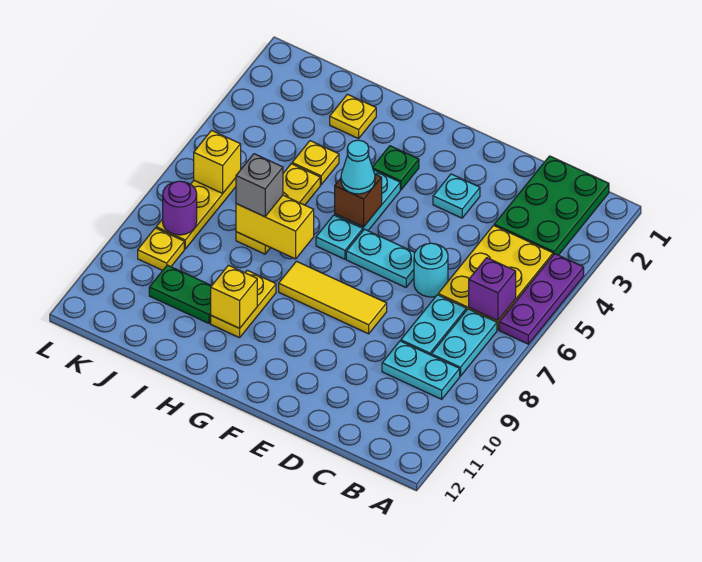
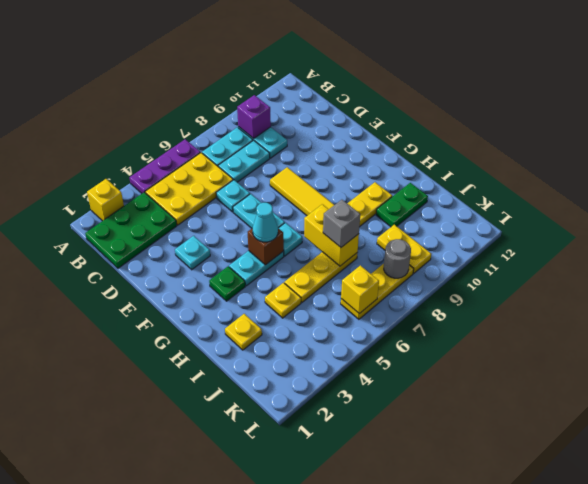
purple 1x1 brick [469,258,516,321] -> purple 1x1 brick moved to [237,95,271,139]
cyan 1x1 round brick [414,243,448,297] -> cyan 1x1 plate [216,180,250,212]
yellow 1x1 brick [211,265,257,328] -> yellow 1x1 brick moved to [87,179,124,221]
green 1x2 plate [149,265,211,323] -> green 1x2 plate turned to [376,183,428,227]
purple 1x1 round brick [163,181,197,235] -> grey 1x1 round brick [384,239,411,278]
yellow 1x1 plate [138,228,184,270] -> yellow 1x2 plate [377,225,431,273]

